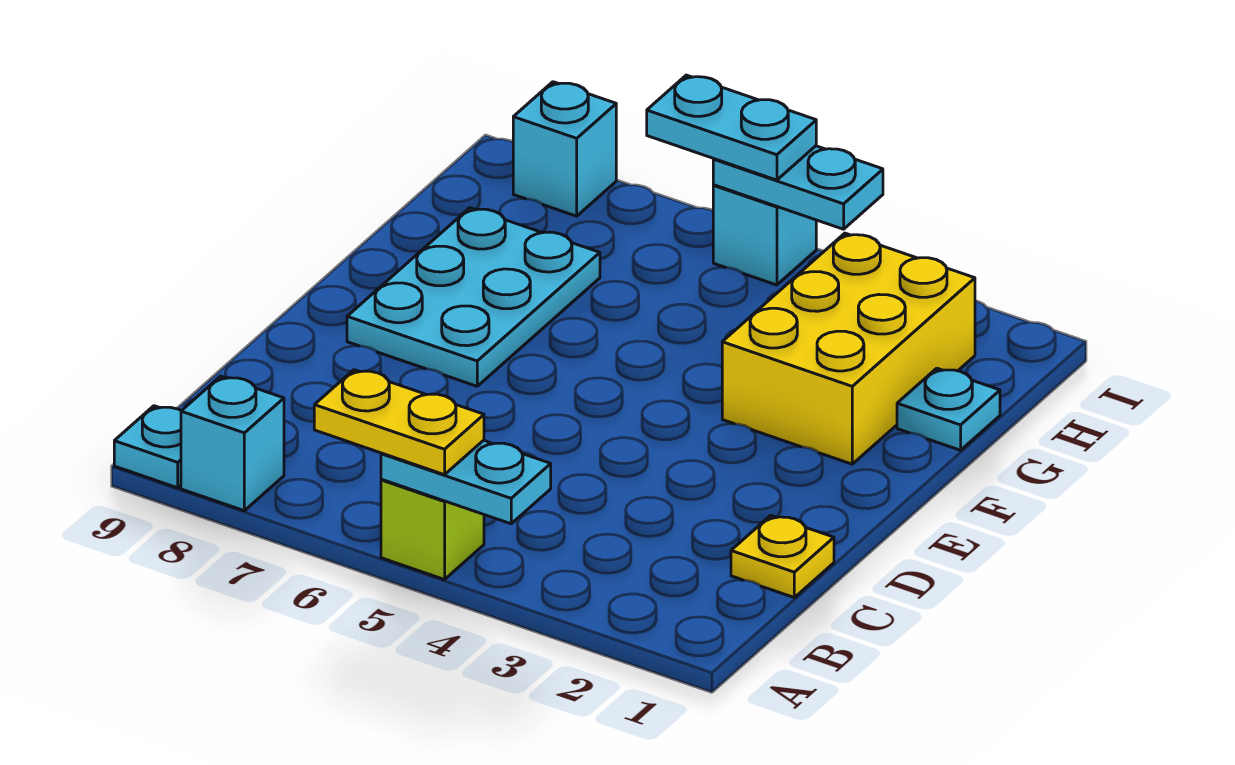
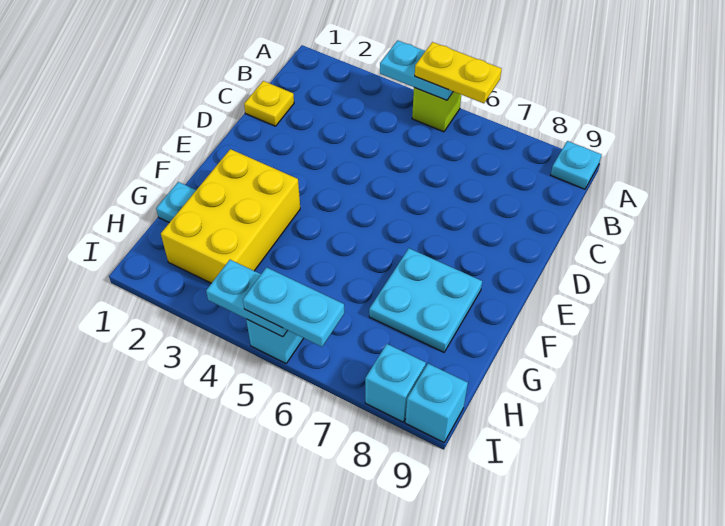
cyan 1x1 brick [181,376,284,511] -> cyan 1x1 brick moved to [405,364,468,442]
cyan 2x3 plate [347,208,600,386] -> cyan 2x2 plate [369,248,482,352]

